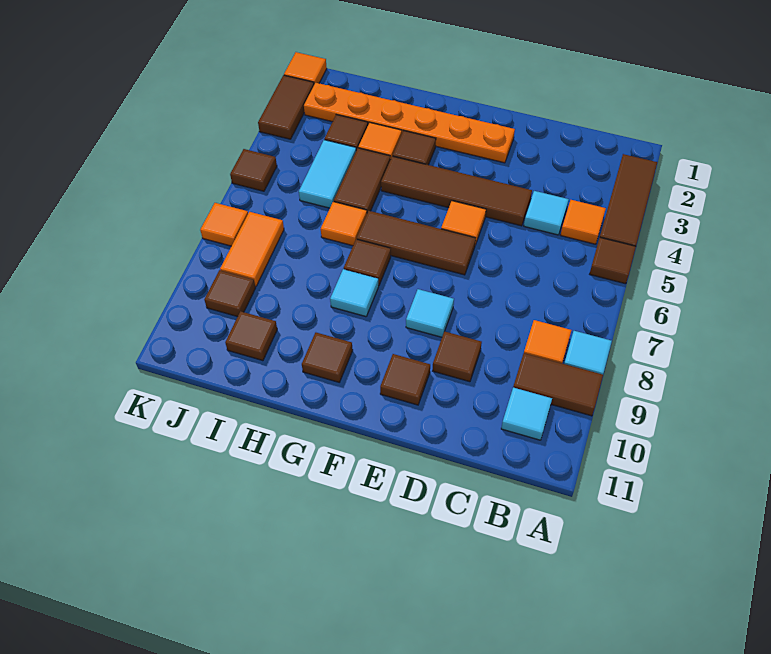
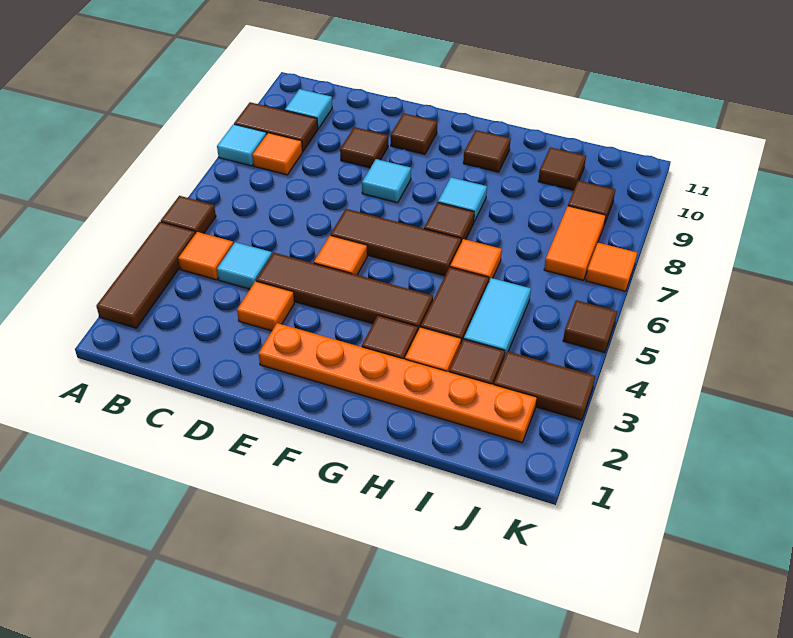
orange 1x1 tile [284,52,327,84] -> orange 1x1 tile moved to [237,281,294,331]
brown 1x2 tile [258,75,314,139] -> brown 1x2 tile turned to [494,351,595,420]

